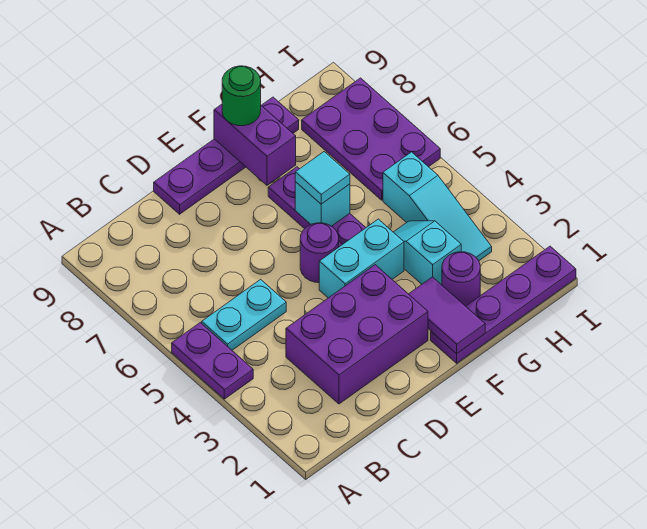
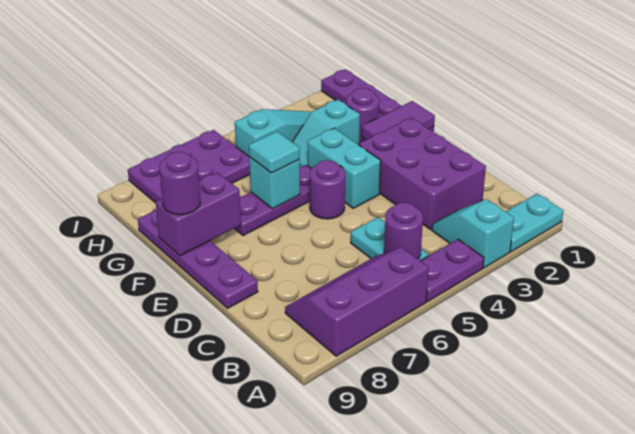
none -> cyan 1x2 plate [506,194,563,252]
none -> cyan 1x2 slope [432,199,514,268]
none -> purple 2x3 slope [285,247,429,356]
none -> purple 1x1 round brick [384,202,423,259]
green 1x1 round brick [222,66,261,126] -> purple 1x1 round brick [159,152,200,215]

